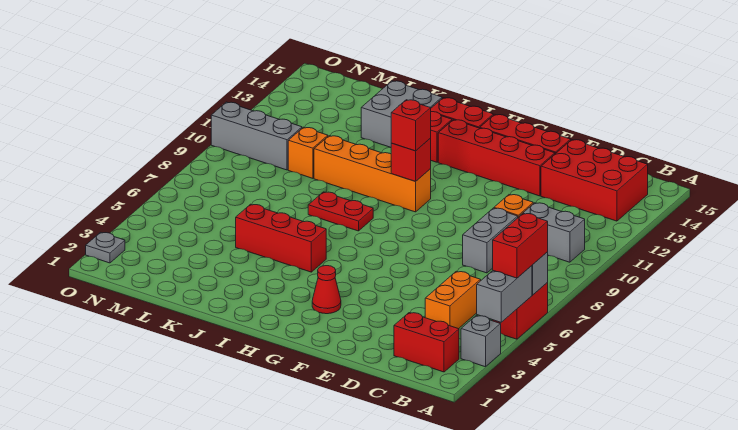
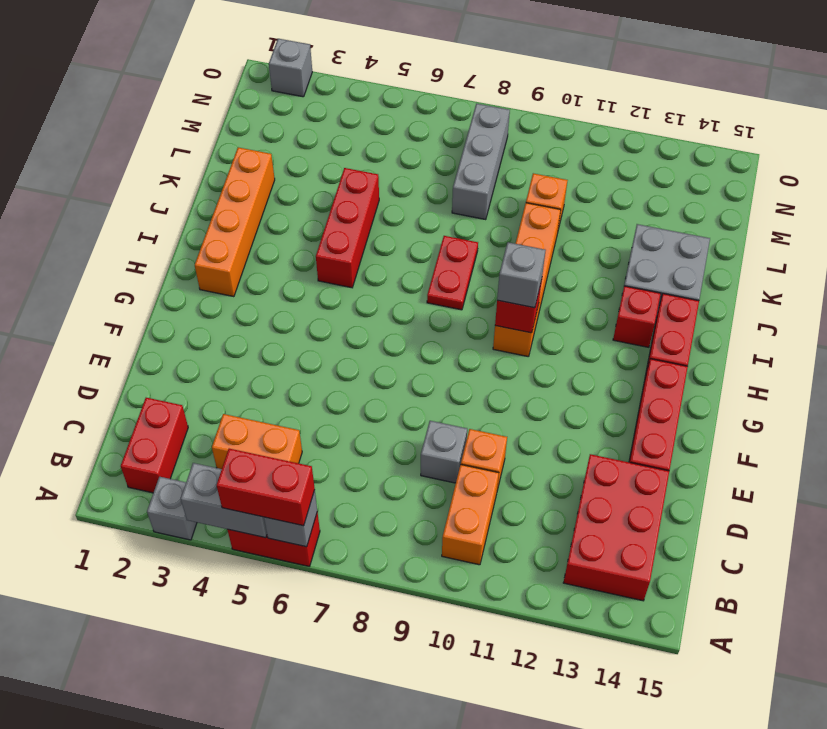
grey 1x2 brick [520,203,585,262] -> orange 1x2 brick [442,465,499,565]
grey 1x2 brick [463,208,518,273] -> grey 1x1 brick [421,421,467,483]
red 1x4 brick [438,120,555,196] -> none
red 1x1 cone [312,266,341,314] -> none
none -> orange 1x4 brick [195,147,275,297]
red 1x1 brick [391,100,431,151] -> grey 1x1 brick [497,242,546,308]
grey 1x3 brick [211,102,302,170] -> grey 1x3 brick moved to [452,104,510,220]
grey 1x1 plate [86,232,125,263] -> grey 1x1 brick [269,39,312,97]

